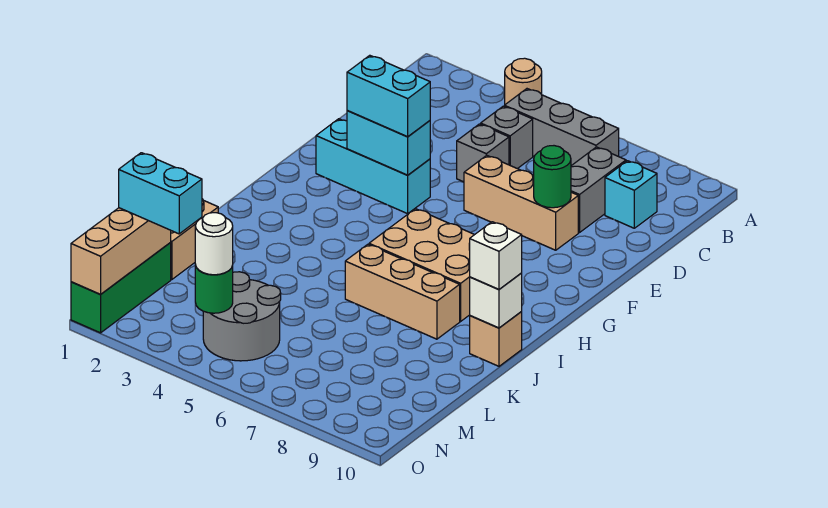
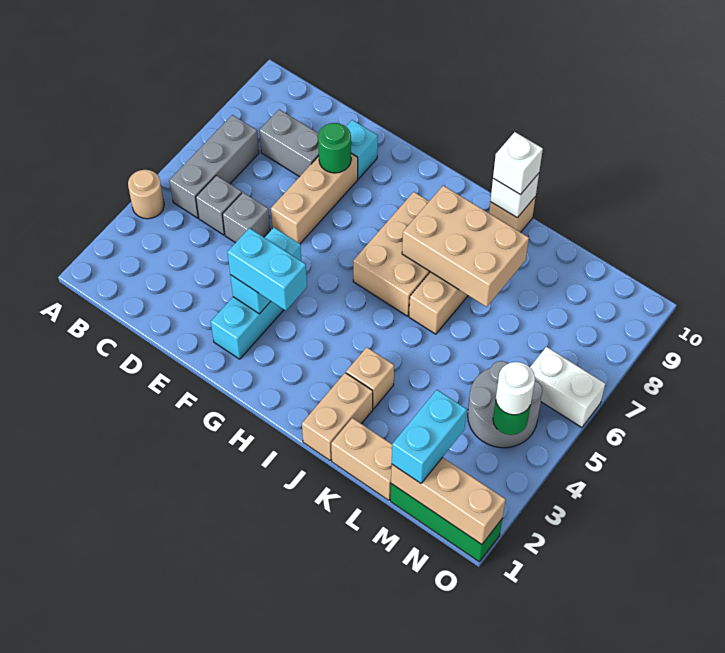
cyan 1x1 brick [605,161,657,228] -> cyan 1x1 brick moved to [346,120,378,179]
cyan 1x2 brick [347,55,430,137] -> cyan 1x2 brick turned to [228,228,307,311]
none -> tan 2x3 brick [402,186,529,307]
none -> tan 1x2 brick [302,373,373,461]
none -> tan 1x1 brick [346,347,394,409]
none -> white 1x2 brick [530,347,605,428]

